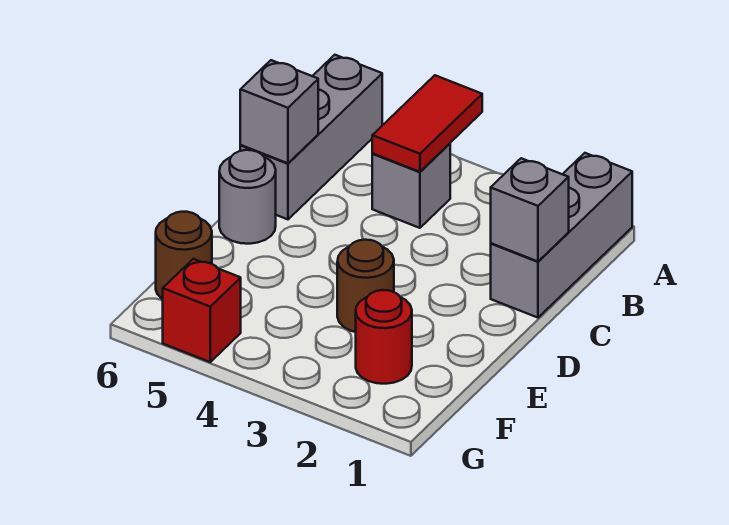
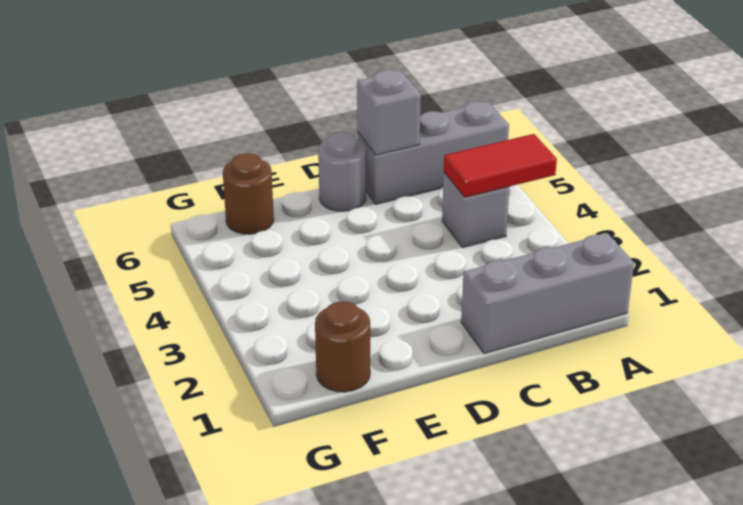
grey 1x1 brick [491,158,569,261] -> none
brown 1x1 round brick [337,240,394,332] -> brown 1x1 round brick moved to [315,302,370,392]
red 1x1 round brick [356,290,412,384] -> none
red 1x1 brick [163,259,241,362] -> none

